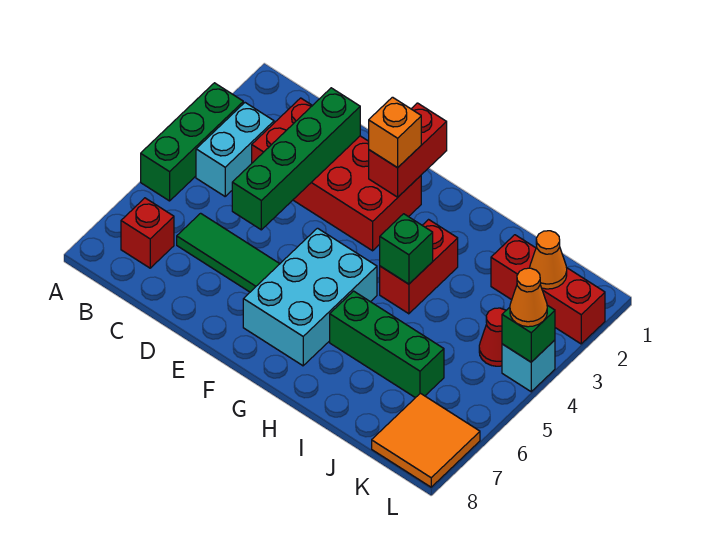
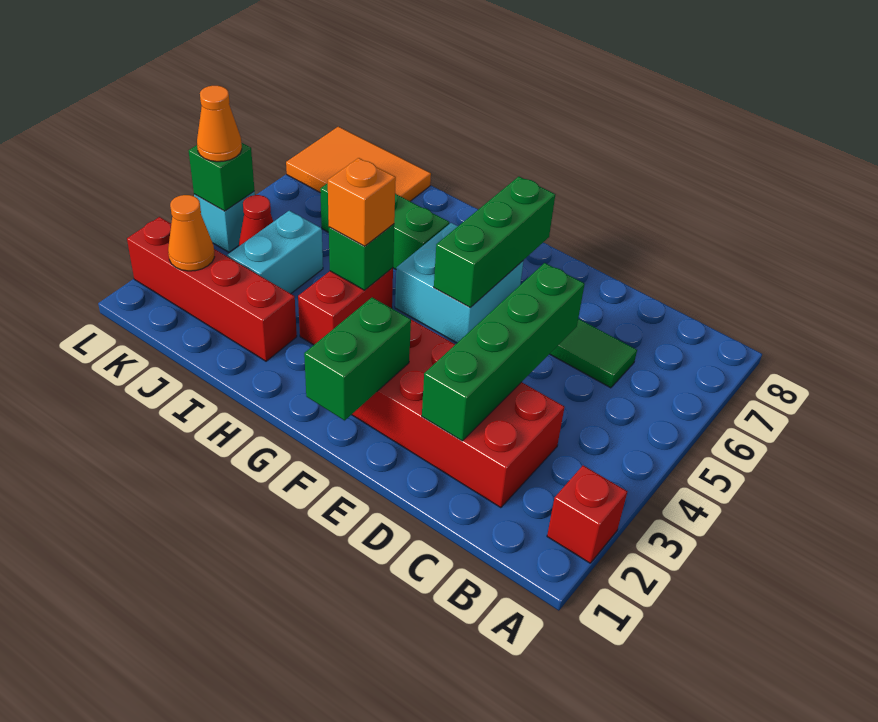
green 1x3 brick [141,83,243,201] -> green 1x3 brick moved to [434,177,555,308]
cyan 1x2 brick [196,103,274,196] -> cyan 1x2 brick moved to [228,211,323,294]
red 1x1 brick [121,198,174,268] -> red 1x1 brick moved to [547,466,627,563]
red 1x2 brick [369,103,447,197] -> green 1x2 brick [304,297,411,420]
orange 1x1 brick [369,97,421,168] -> orange 1x1 brick moved to [328,158,396,246]
cyan 2x3 brick [243,228,377,366] -> cyan 2x2 brick [395,223,523,343]
red 1x3 brick [491,235,605,344] -> red 1x4 brick [127,217,297,361]
orange 2x2 tile [372,393,480,487] -> orange 2x3 tile [286,127,431,201]

